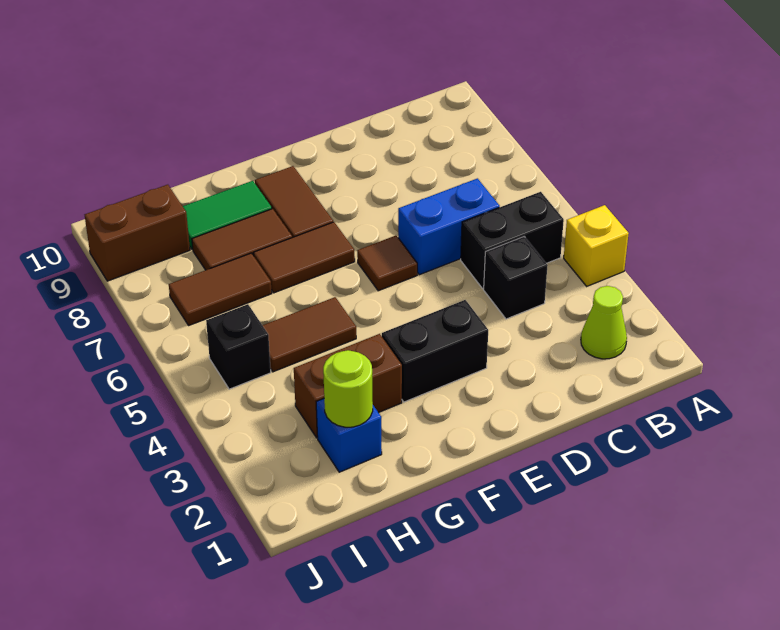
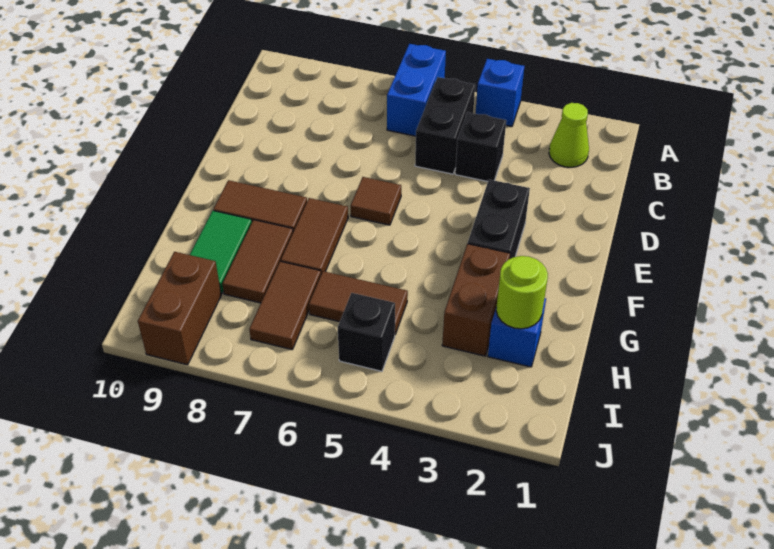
yellow 1x1 brick [564,205,629,286] -> blue 1x1 brick [475,59,524,127]
blue 1x2 brick [398,178,500,275] -> blue 1x2 brick moved to [387,44,446,136]
brown 1x2 tile [262,297,356,372] -> brown 1x2 tile turned to [309,271,408,334]

